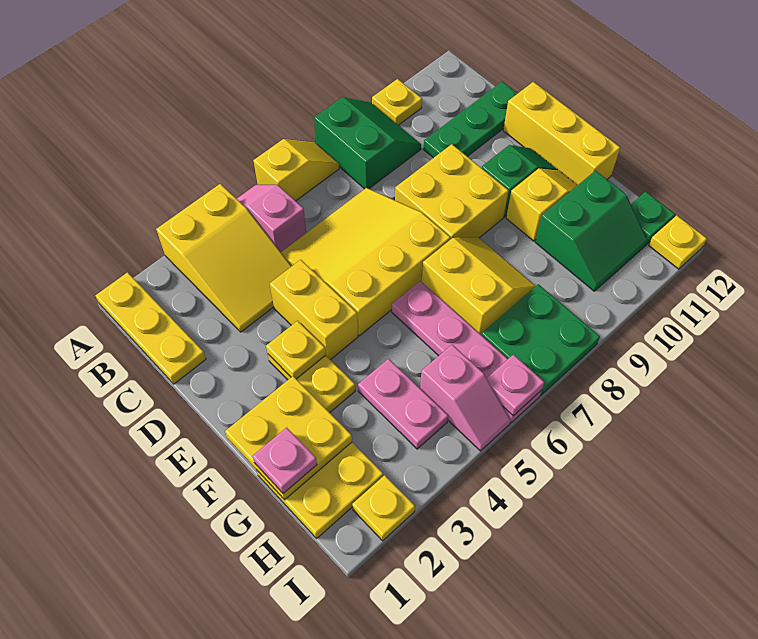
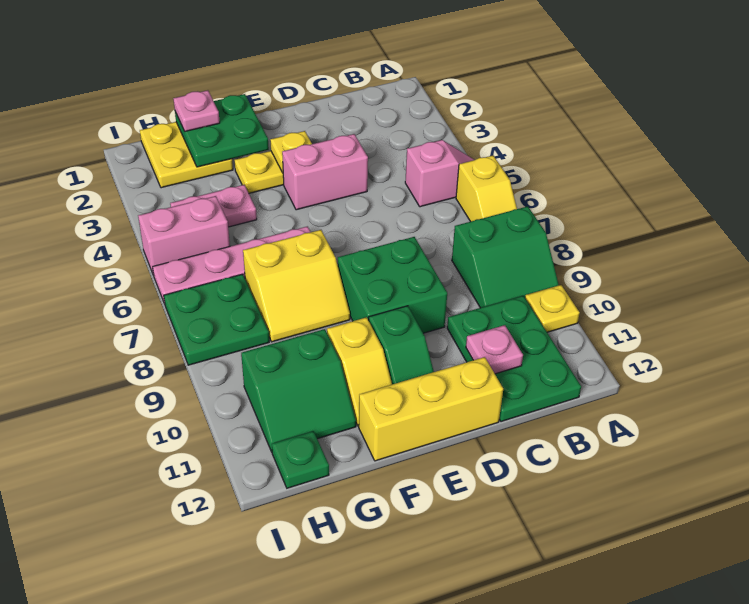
yellow 1x3 plate [95,272,206,384] -> none
yellow 2x3 slope [156,184,292,332] -> none
yellow 3x3 slope [281,188,450,336] -> none
green 1x3 plate [424,82,518,158] -> green 2x3 plate [447,296,581,422]
yellow 1x2 brick [270,260,358,360] -> pink 1x2 brick [282,134,368,210]
yellow 2x2 brick [395,144,508,240] -> green 2x2 brick [338,237,447,333]
yellow 2x2 plate [225,376,352,500] -> green 2x2 plate [175,94,269,167]
green 2x2 slope [535,171,648,291] -> green 2x2 slope turned to [241,329,356,452]
pink 1x2 slope [420,345,511,451] -> pink 1x2 brick [138,196,230,276]
yellow 1x1 plate [352,475,415,541] -> none
pink 1x1 plate [487,355,544,416] -> pink 1x1 plate moved to [466,325,523,374]
yellow 1x1 plate [649,215,707,269] -> none

